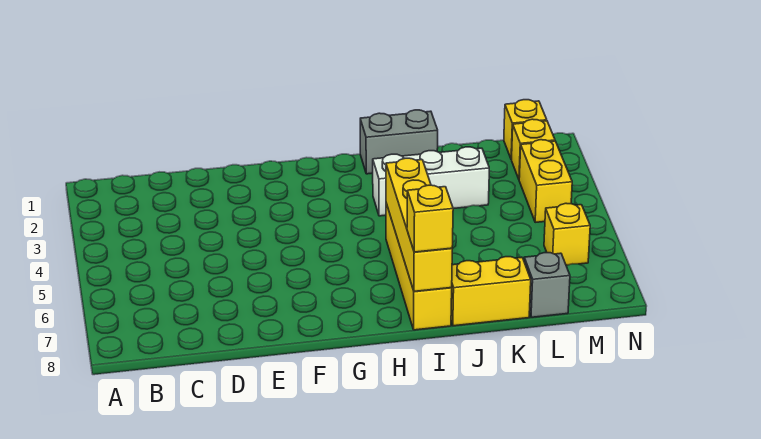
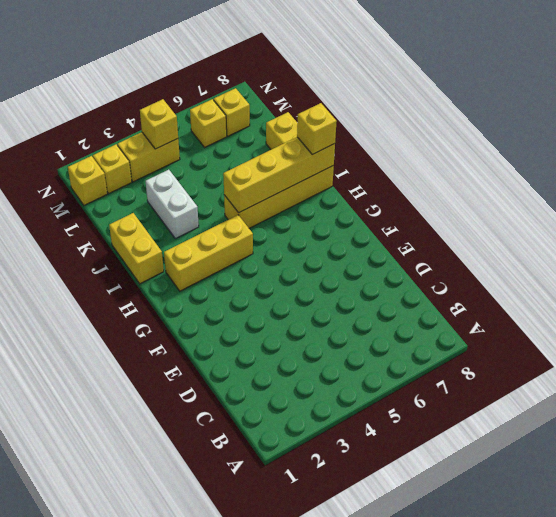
none -> yellow 1x3 brick [164,215,253,291]
grey 1x2 brick [360,110,438,174] -> yellow 1x2 brick [109,213,164,284]
white 1x3 brick [373,147,489,216] -> white 1x2 brick [146,170,199,239]
grey 1x1 brick [524,253,570,317] -> none
none -> yellow 1x1 brick [140,99,178,149]
none -> yellow 1x1 brick [214,88,250,136]

